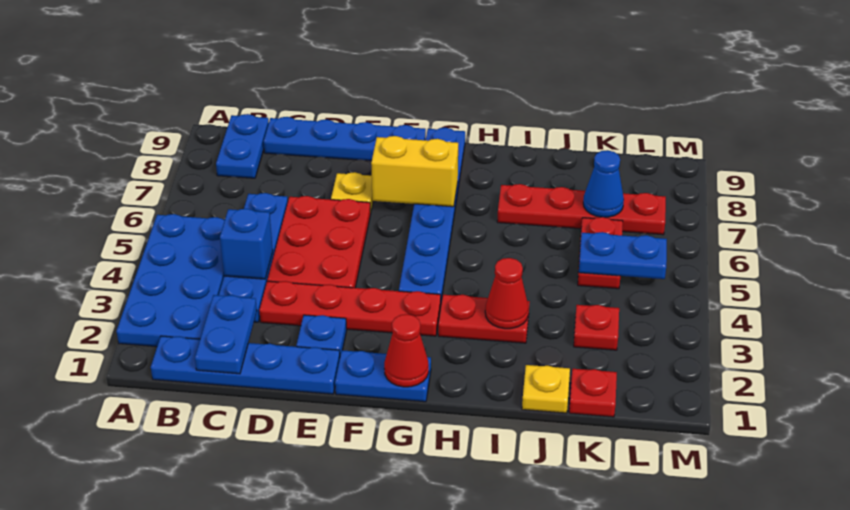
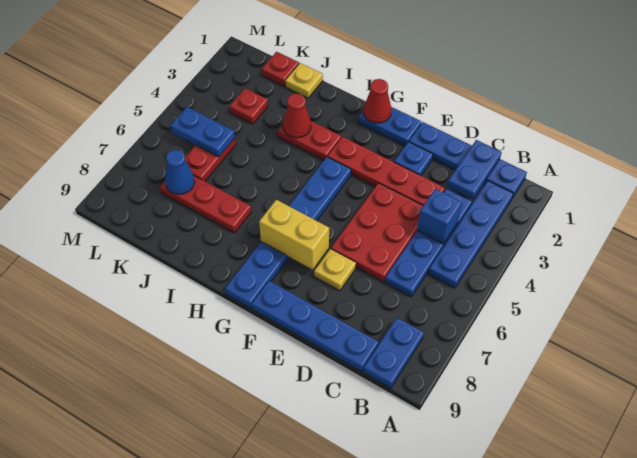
blue 2x4 plate [116,214,225,347] -> blue 1x4 plate [428,181,513,288]
red 1x4 plate [497,184,666,235] -> red 1x3 plate [160,176,251,233]

